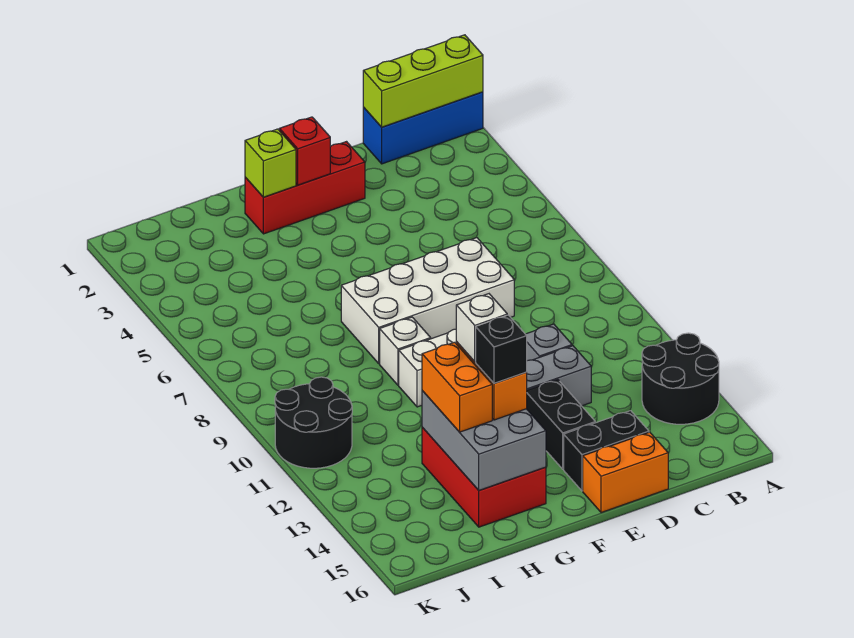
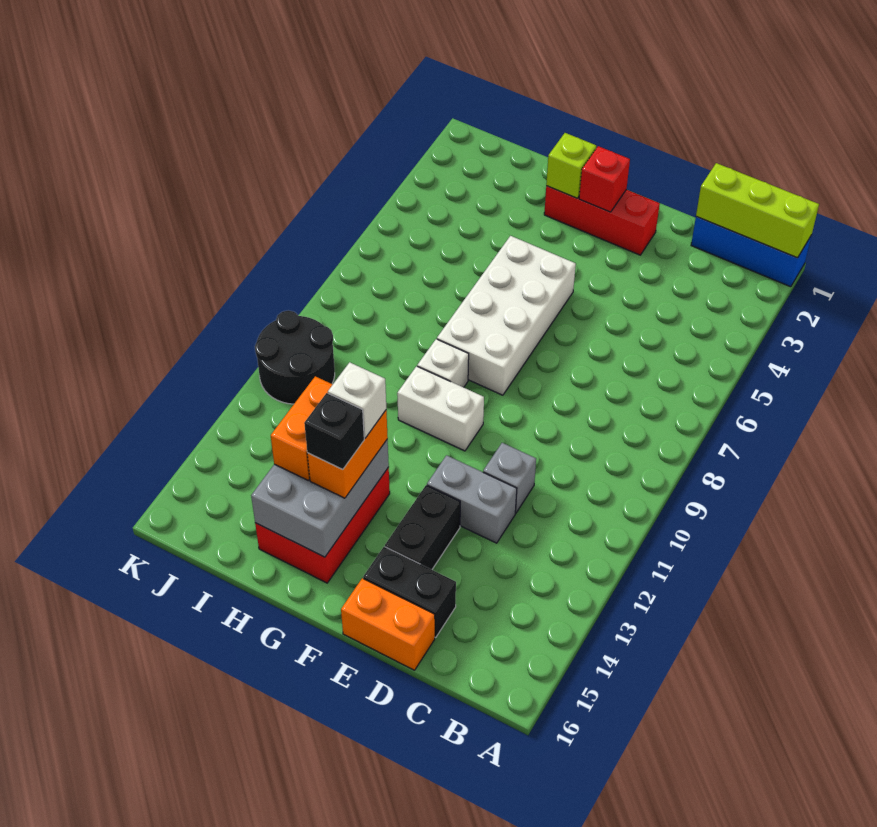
black 2x2 round brick [642,333,719,424] -> none
white 2x4 brick [341,238,514,364] -> white 2x4 brick turned to [437,236,576,395]

